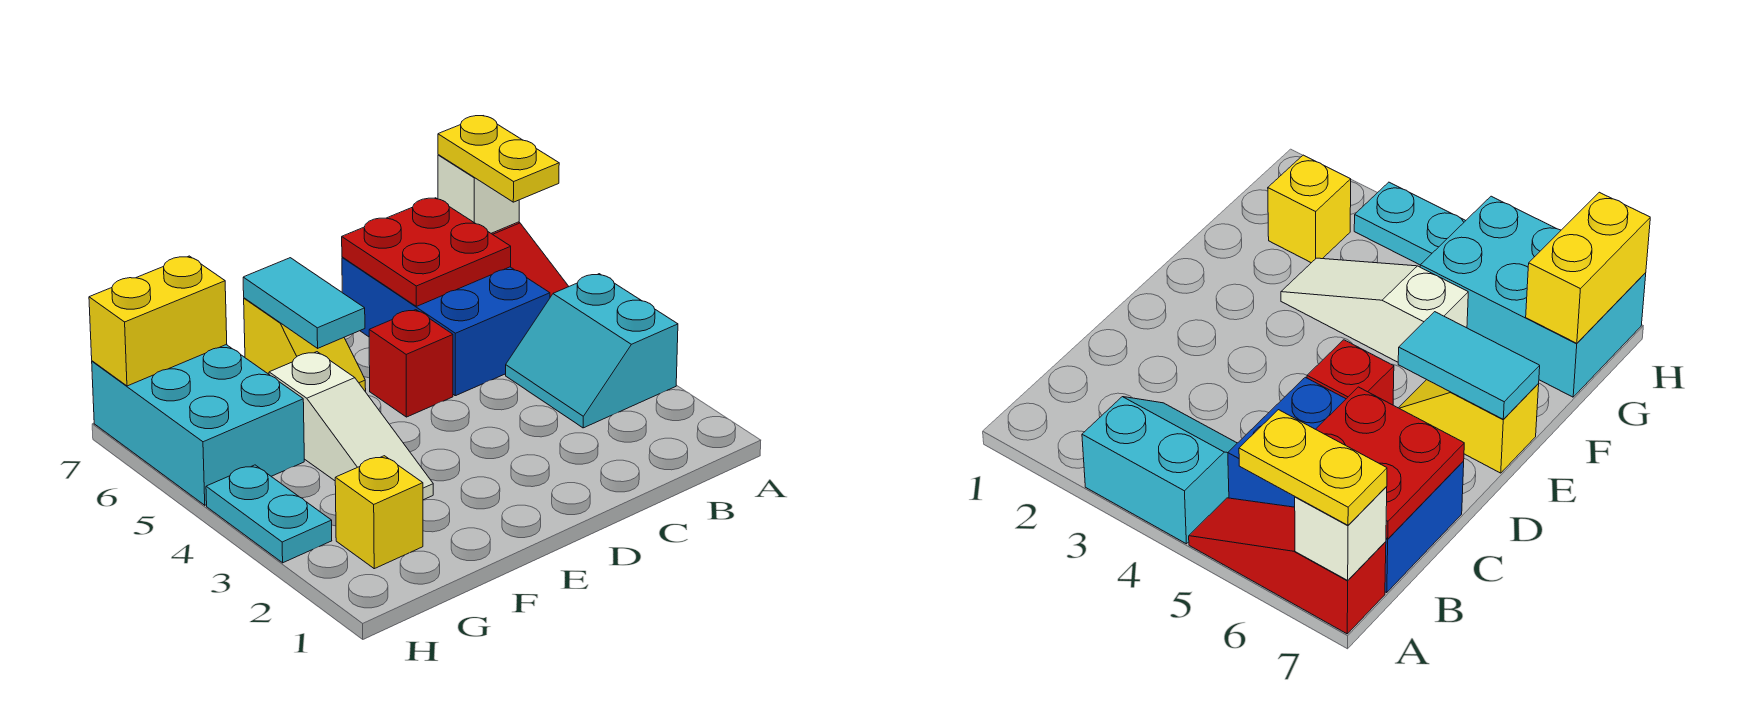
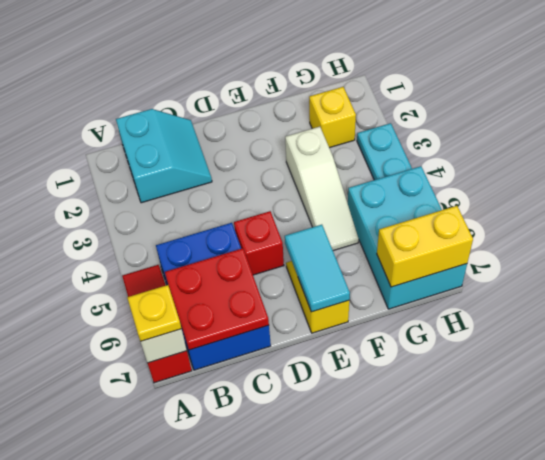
cyan 2x2 slope [506,274,678,428] -> cyan 2x2 slope moved to [116,109,212,203]
yellow 1x2 plate [438,116,559,202] -> yellow 1x1 plate [127,285,182,341]
white 1x3 slope [269,352,433,500] -> white 1x3 slope turned to [285,127,359,251]

